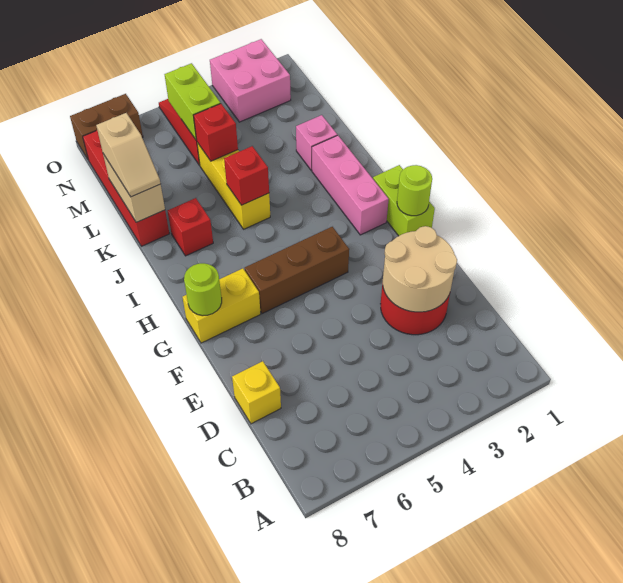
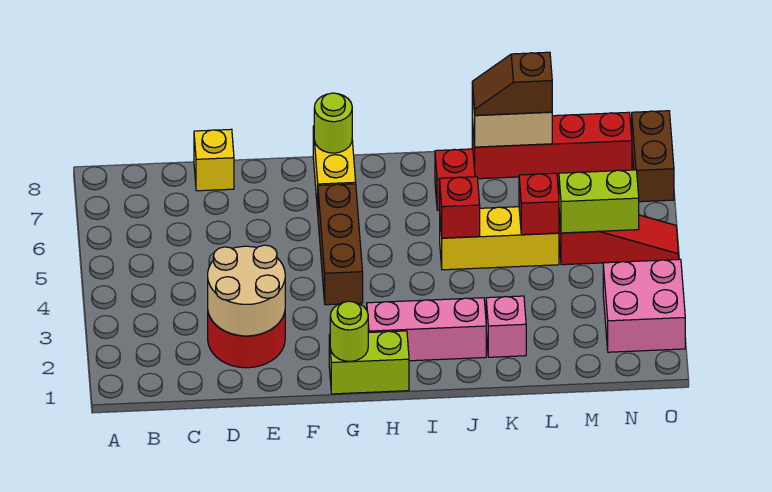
tan 1x2 slope [96,113,161,197] -> brown 1x2 slope [472,52,552,115]

